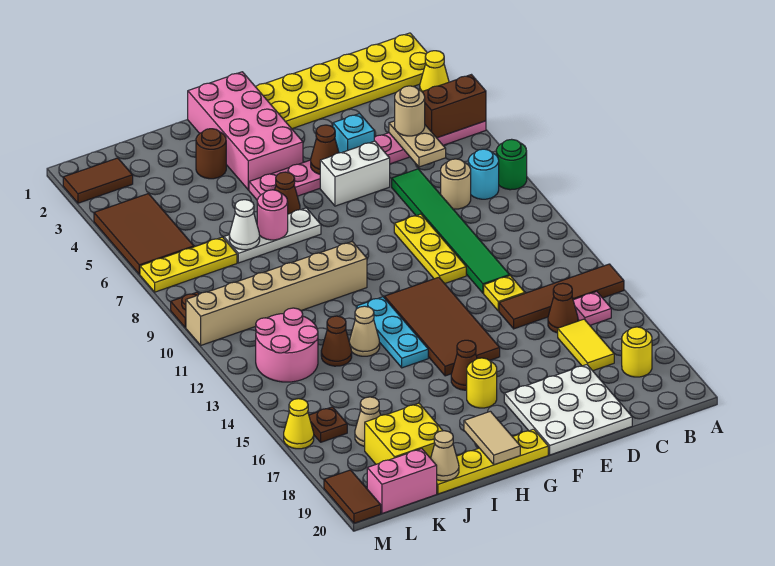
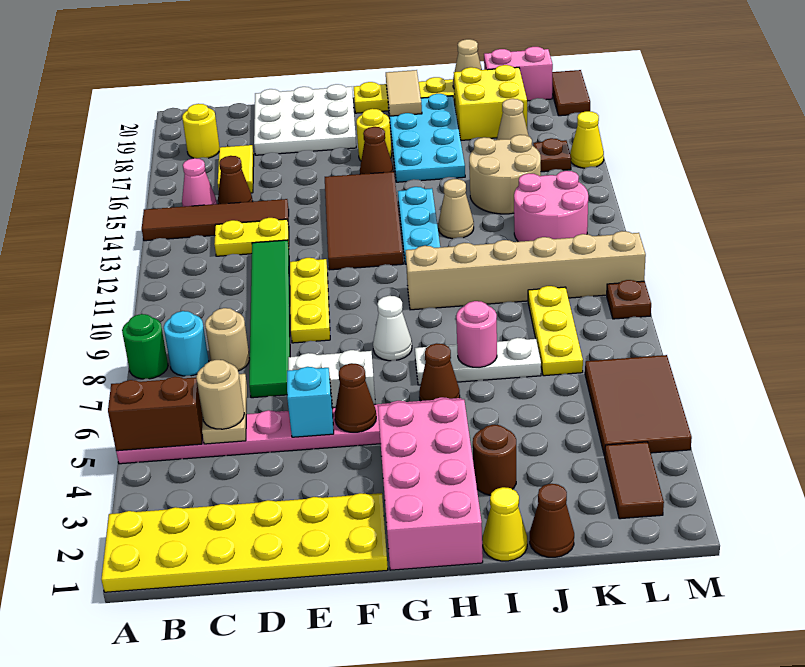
yellow 1x1 cone [420,51,449,92] -> yellow 1x1 cone moved to [483,487,527,561]
pink 1x1 plate [573,292,611,325] -> pink 1x1 cone [182,158,217,207]
yellow 1x1 plate [484,276,525,311] -> yellow 1x2 plate [215,218,289,256]
none -> cyan 2x4 plate [388,94,465,182]
white 1x1 cone [229,200,260,250] -> white 1x1 cone moved to [373,296,412,361]
brown 1x1 cone [321,316,352,366] -> brown 1x1 cone moved to [530,484,574,557]
none -> tan 2x2 round brick [469,135,541,214]
yellow 1x3 plate [140,237,237,292] -> yellow 1x3 plate turned to [528,286,583,376]
brown 1x2 tile [63,158,133,203] -> brown 1x2 tile turned to [605,442,664,519]

